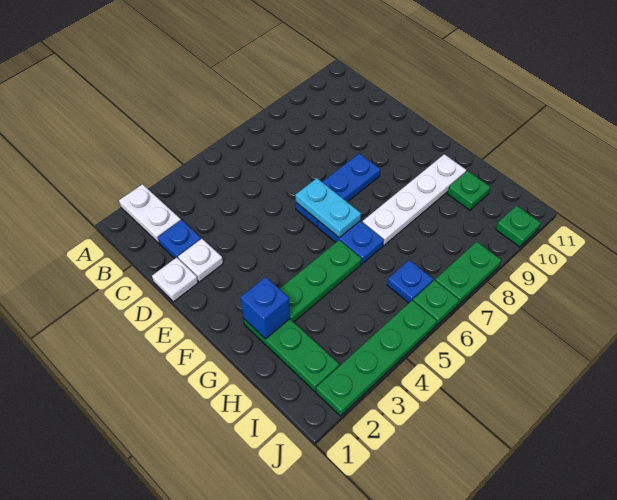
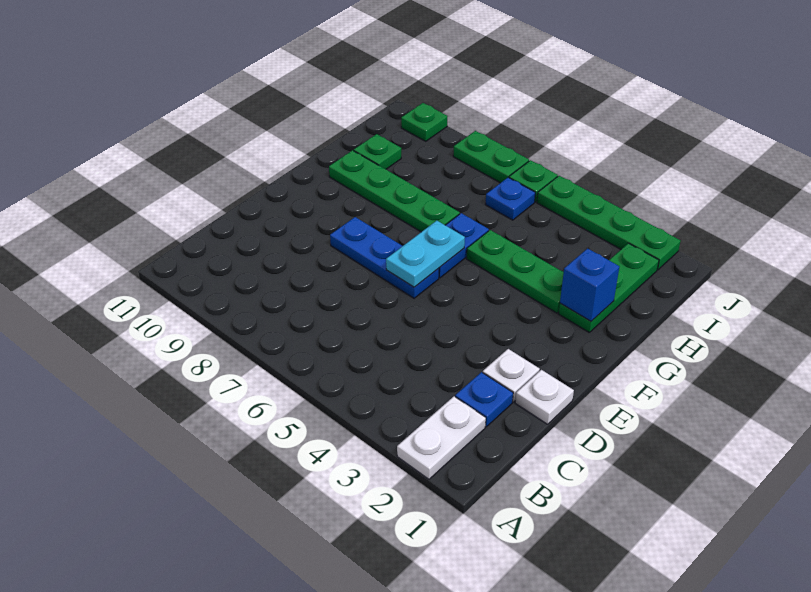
white 1x4 plate [363,154,466,245] -> green 1x4 plate [329,150,460,232]

